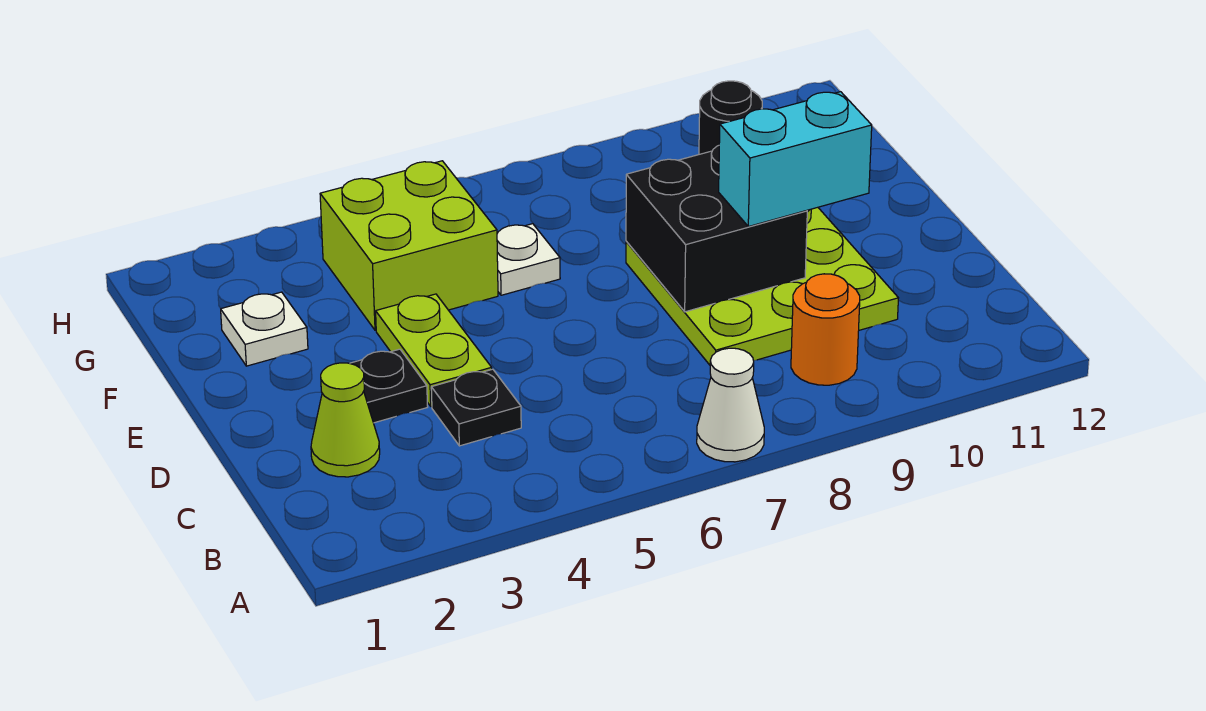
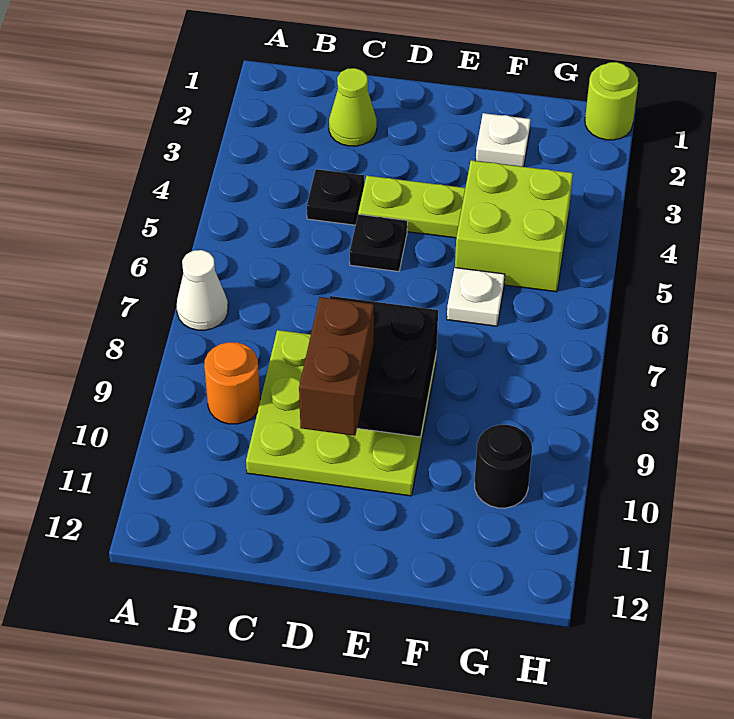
black 1x1 plate [350,349,428,423] -> black 1x1 plate moved to [350,214,407,272]
cyan 1x2 brick [719,92,872,227] -> brown 1x2 brick [299,297,374,436]
none -> lime 1x1 round brick [585,62,638,140]

